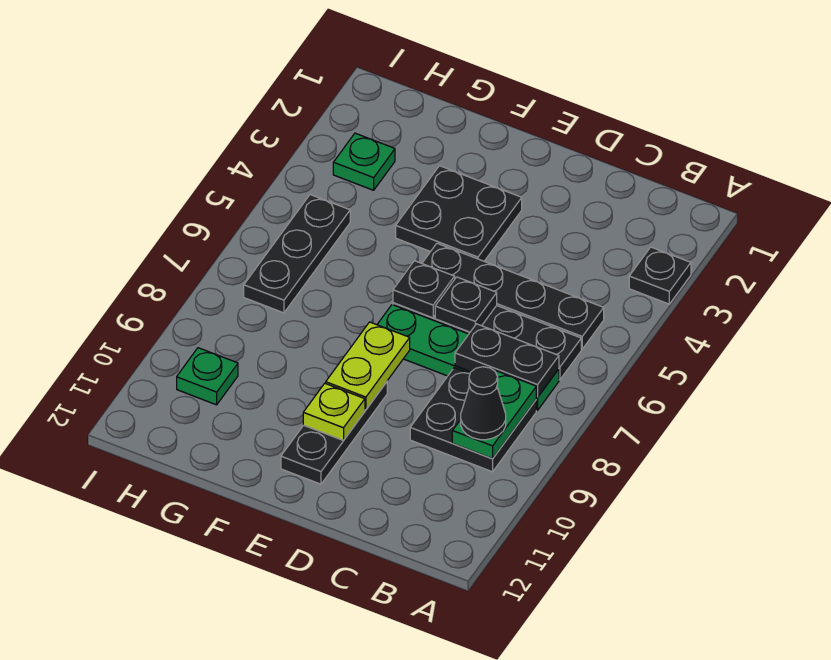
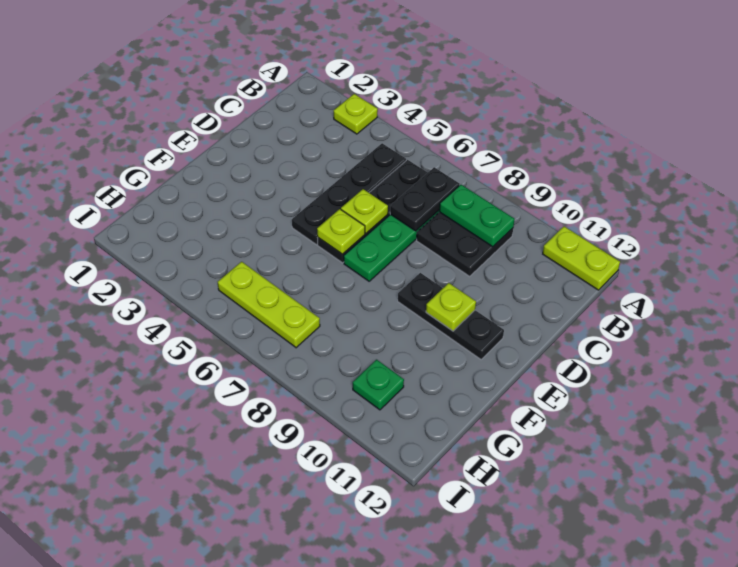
black 1x1 plate [629,247,691,304] -> lime 1x1 plate [334,94,378,134]
black 1x1 cone [461,367,506,440] -> none
black 1x1 plate [435,277,497,332] -> lime 1x1 plate [341,189,388,233]
black 2x2 plate [396,166,522,261] -> none
black 1x1 plate [393,261,455,318] -> lime 1x1 plate [317,209,365,254]
lime 1x2 plate [326,322,410,410] -> lime 1x2 plate moved to [543,226,620,290]
green 1x1 plate [333,133,395,190] -> none
black 1x3 plate [244,195,350,313] -> lime 1x3 plate [218,262,320,348]

